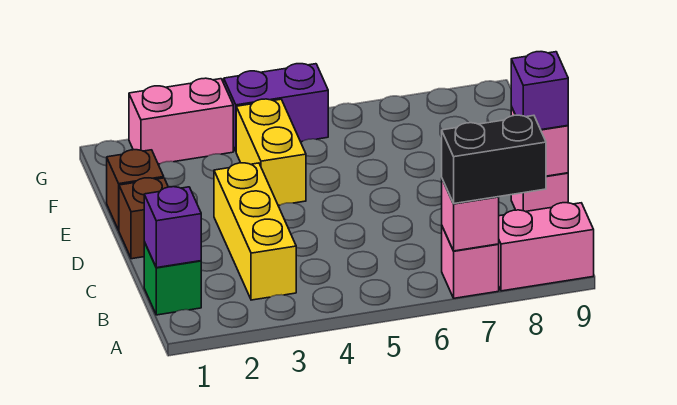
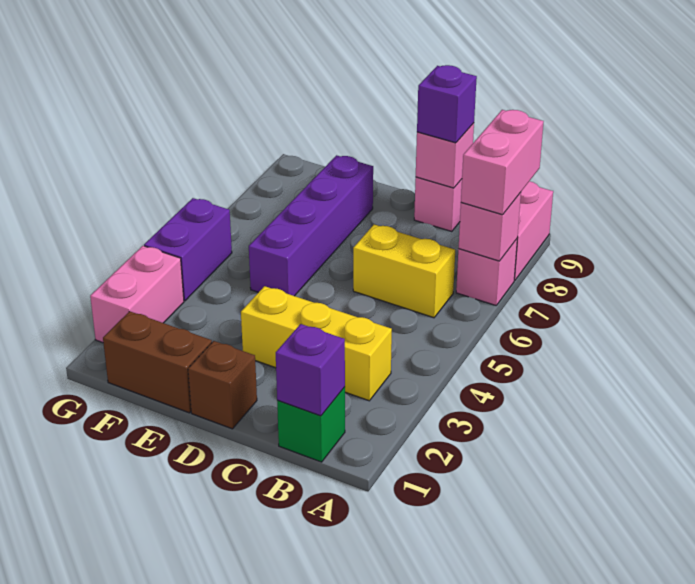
black 1x2 brick [442,115,546,204] -> pink 1x2 brick [461,110,544,215]
brown 1x1 brick [107,150,164,230] -> brown 1x2 brick [103,311,212,413]
yellow 1x2 brick [236,99,306,205] -> yellow 1x2 brick moved to [353,225,455,318]
none -> purple 1x4 brick [249,155,373,296]

